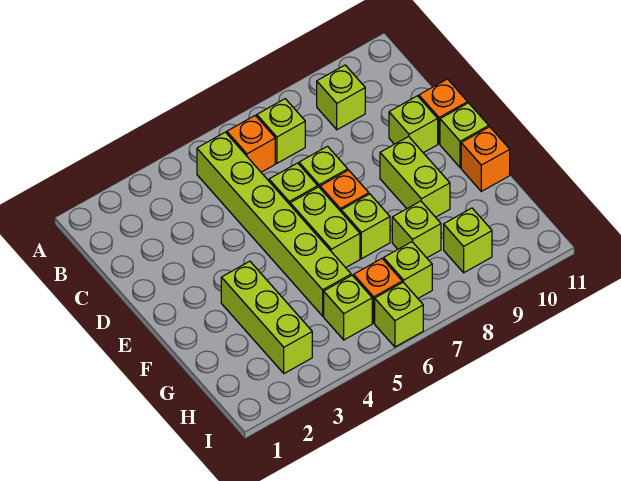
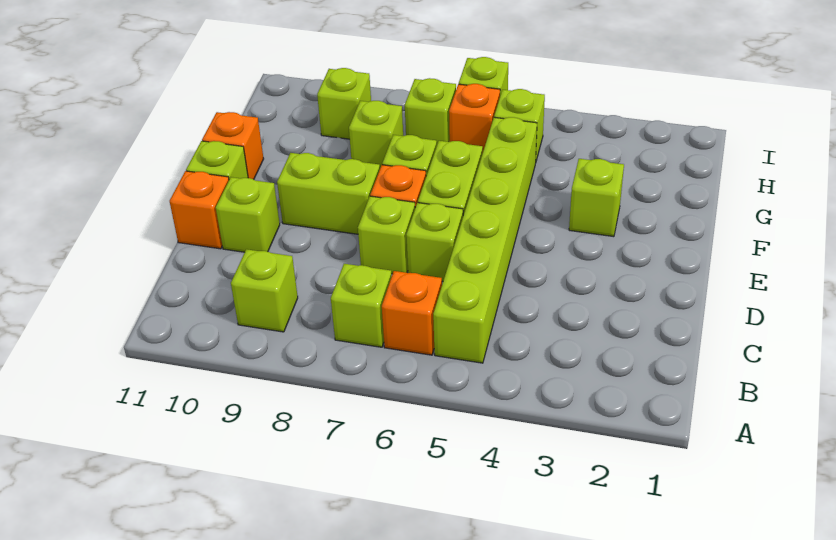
lime 1x2 brick [380,137,450,217] -> lime 1x2 brick turned to [277,153,380,234]
lime 1x3 brick [221,261,312,373] -> lime 1x1 brick [569,159,624,237]

